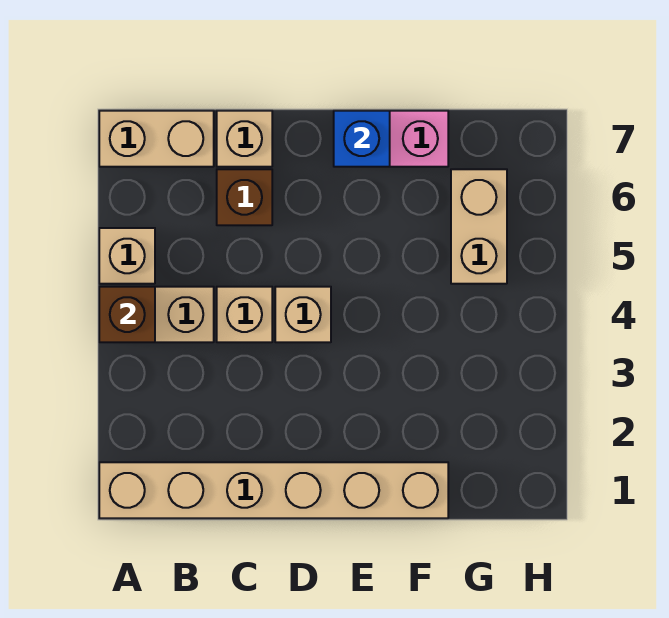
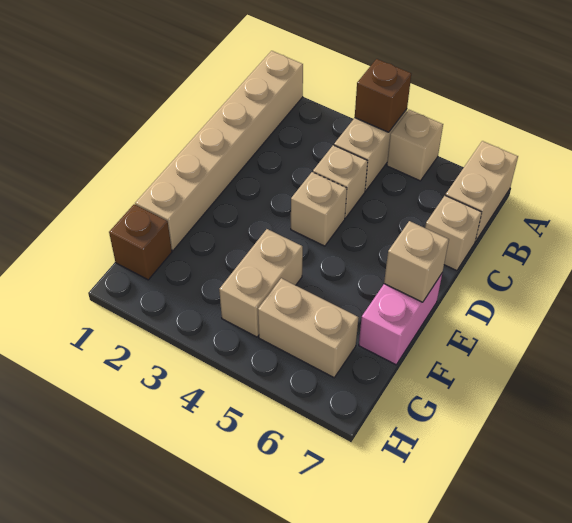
brown 1x1 brick [217,169,272,225] -> brown 1x1 brick moved to [109,204,172,280]
blue 1x1 brick [334,111,390,167] -> tan 1x1 brick [384,221,449,302]
none -> tan 1x2 brick [219,229,303,337]

